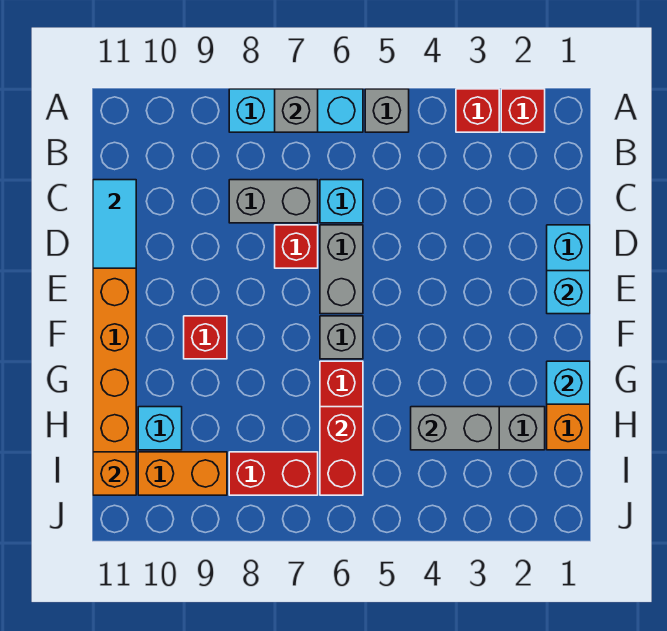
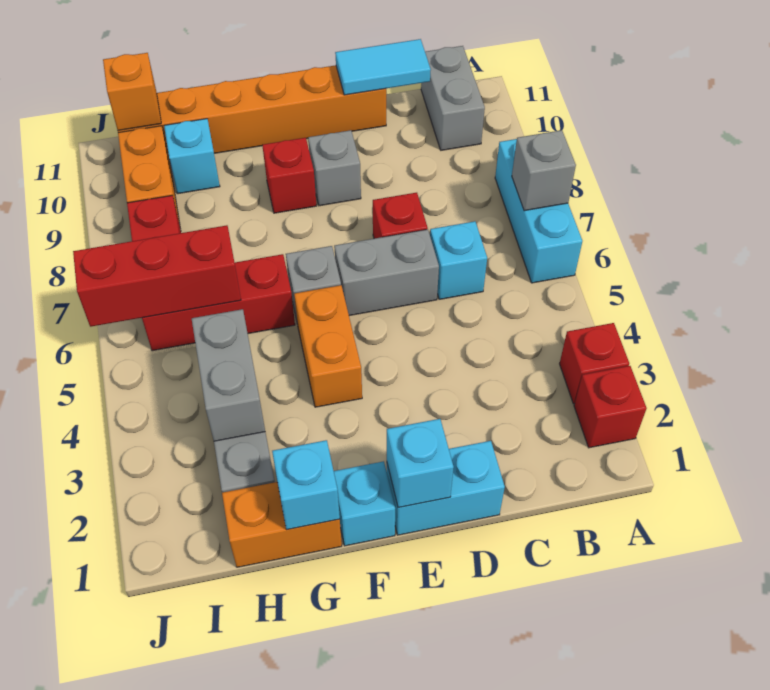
grey 1x1 brick [365,89,409,132] -> grey 1x1 brick moved to [308,130,361,206]
grey 1x2 brick [229,180,318,223] -> grey 1x2 brick moved to [421,46,485,150]
none -> cyan 1x1 brick [334,461,395,546]
none -> orange 1x2 brick [294,285,362,407]
red 1x2 brick [320,407,363,495] -> red 1x3 brick [73,225,241,327]

